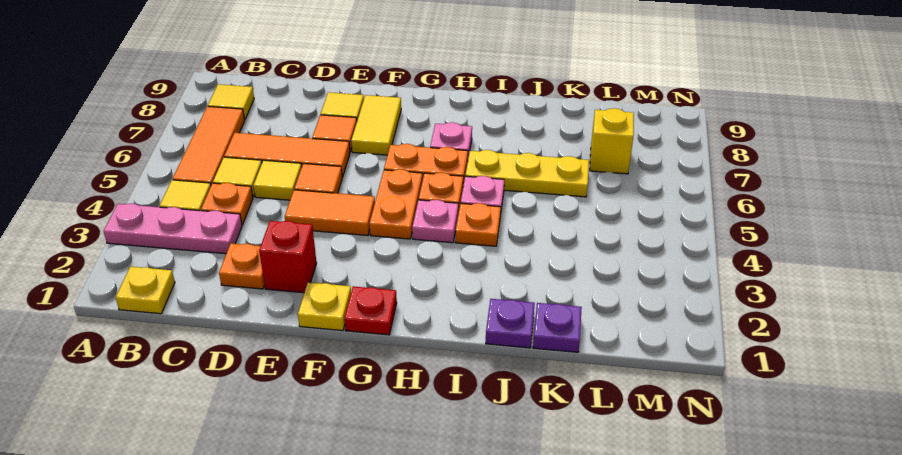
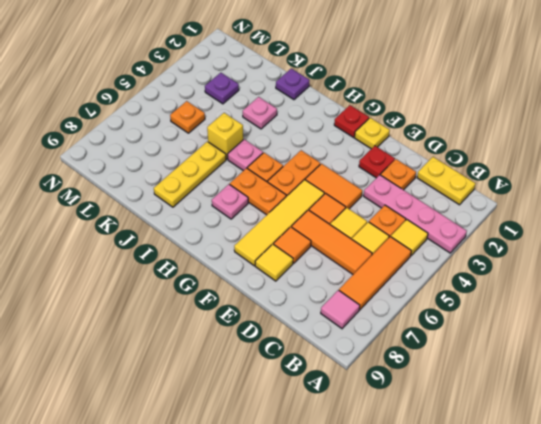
pink 1x3 plate [103,204,242,254] -> pink 1x4 plate [364,175,467,253]
yellow 1x1 plate [116,267,175,314] -> yellow 1x2 plate [417,157,475,205]
yellow 1x1 tile [208,84,254,120] -> pink 1x1 tile [321,290,360,329]
red 1x1 brick [259,221,317,293] -> red 1x1 plate [359,146,395,178]
yellow 1x2 tile [351,95,401,155] -> yellow 1x4 tile [234,180,324,266]
pink 1x1 plate [412,200,458,243] -> pink 1x1 plate moved to [243,97,277,129]
orange 1x1 plate [455,203,501,246] -> orange 1x1 plate moved to [170,101,205,133]
yellow 1x3 plate [465,150,589,197] -> yellow 1x3 plate turned to [154,142,226,207]
purple 1x1 plate [533,303,582,352] -> purple 1x1 plate moved to [205,73,239,104]
yellow 1x1 brick [590,108,634,174] -> yellow 1x1 brick moved to [207,113,243,159]

